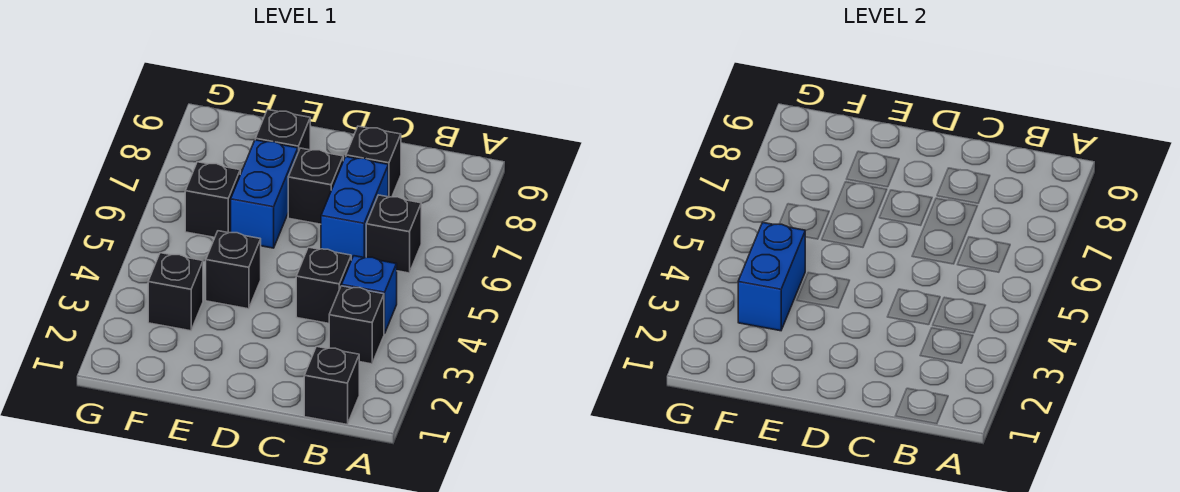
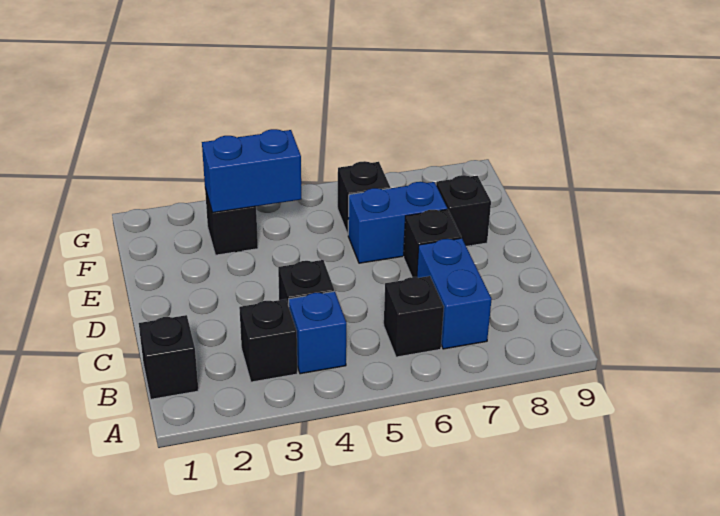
blue 1x2 brick [321,157,388,260] -> blue 1x2 brick turned to [417,238,492,349]
black 1x1 brick [346,126,401,197] -> none
black 1x1 brick [206,231,261,309] -> none

